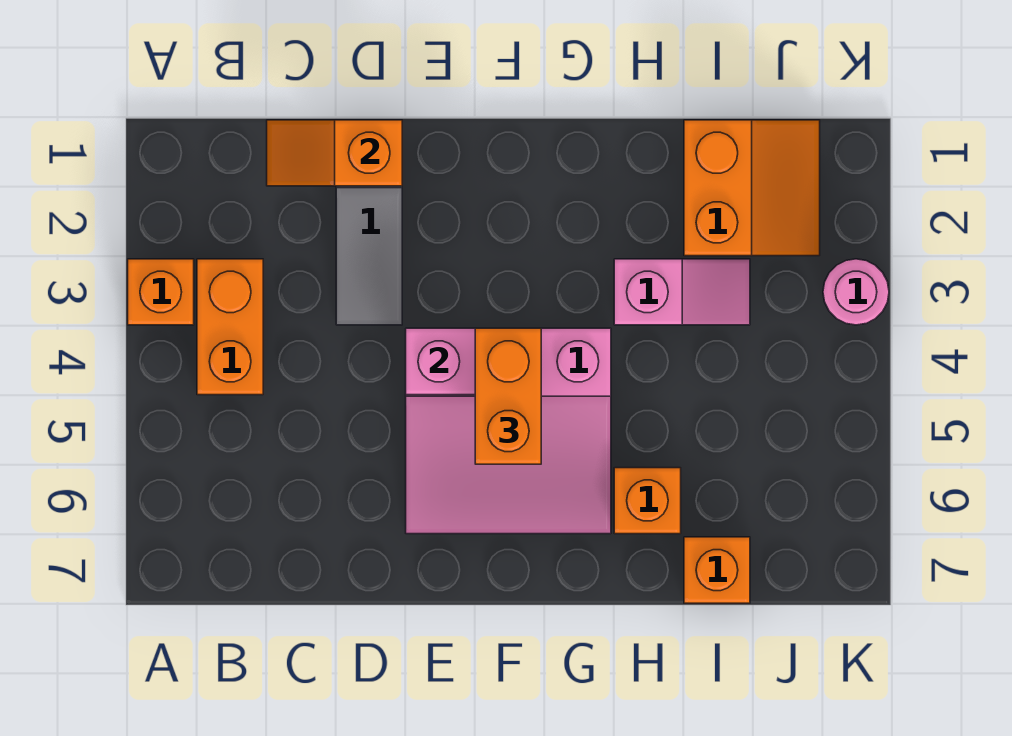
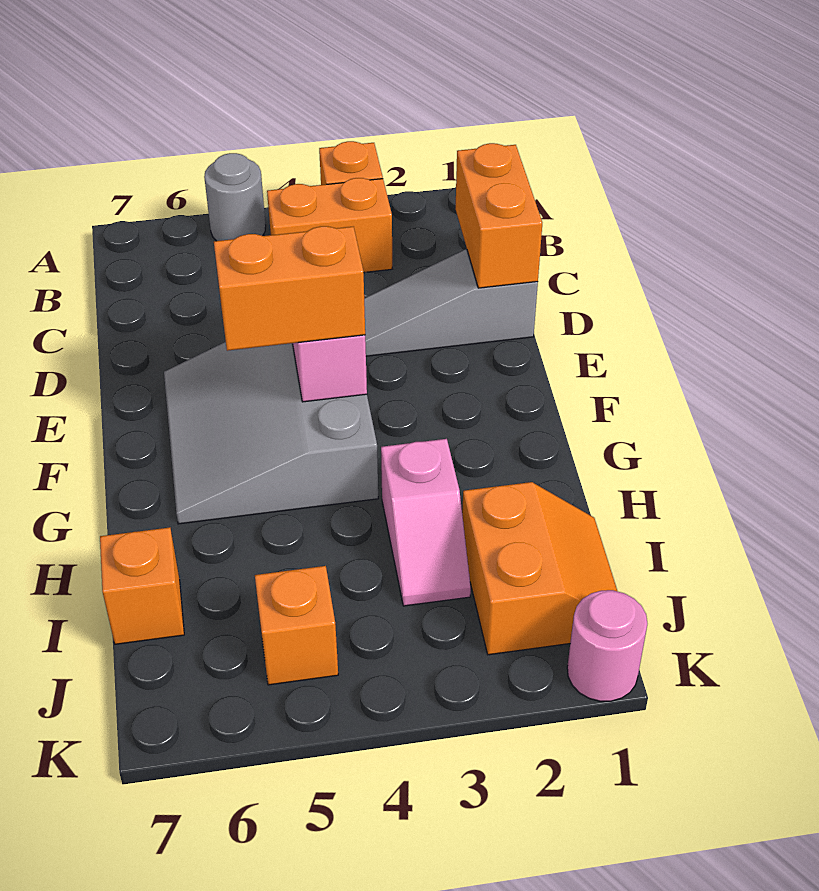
none -> grey 1x1 round brick [204,153,266,241]
orange 1x2 slope [267,120,402,186] -> orange 1x2 brick [456,143,542,288]
pink 3x3 slope [406,328,611,534] -> grey 3x3 slope [164,342,378,524]
orange 1x1 brick [614,468,681,534] -> orange 1x1 brick moved to [255,566,338,685]
orange 2x2 slope [684,120,820,256] -> orange 2x2 slope turned to [462,482,617,655]
pink 1x1 round brick [823,259,889,325] -> pink 1x1 round brick moved to [567,590,647,701]

